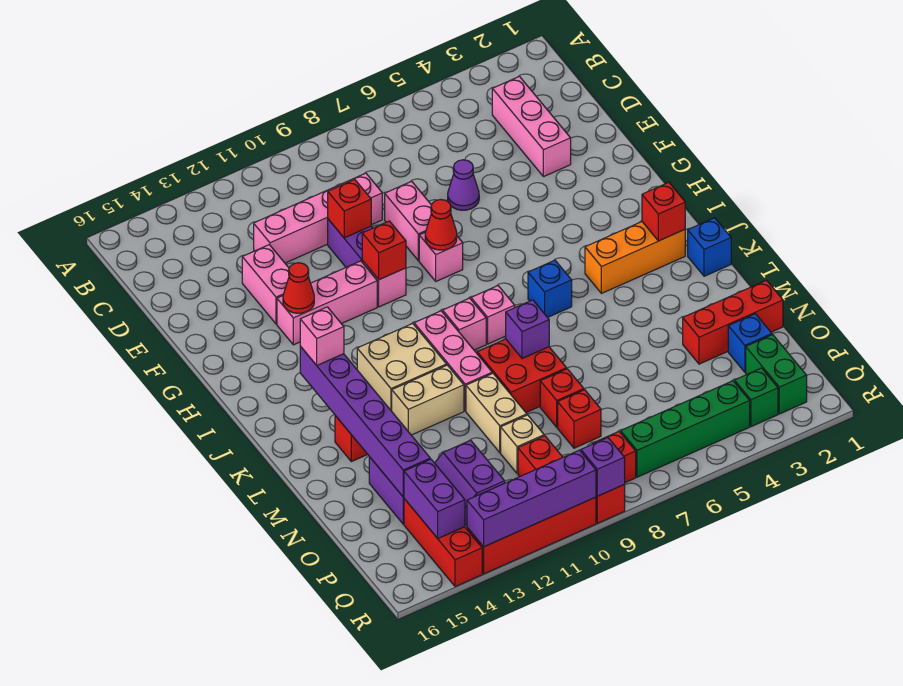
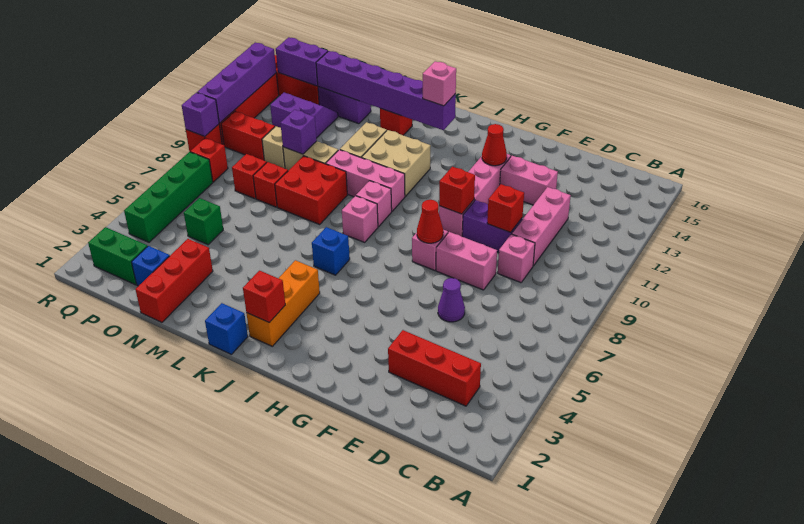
pink 1x3 brick [492,76,571,177] -> red 1x3 brick [388,330,481,406]
purple 1x1 brick [506,300,549,359] -> purple 1x1 brick moved to [281,110,317,154]
green 1x1 brick [734,368,778,427] -> green 1x1 brick moved to [184,198,223,245]

